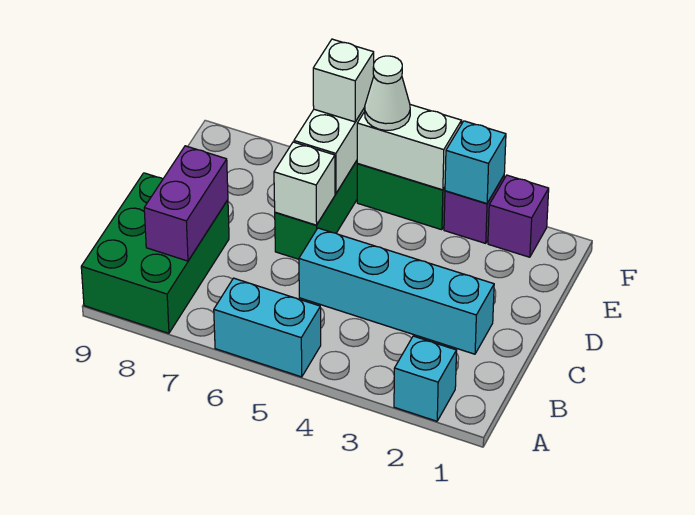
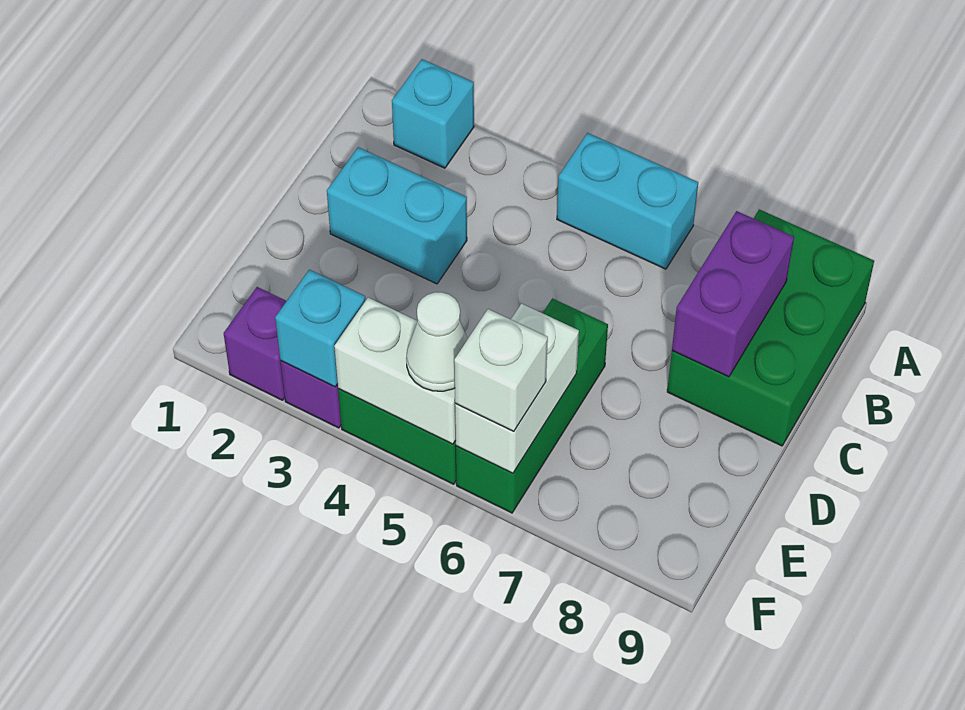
cyan 1x4 brick [299,228,494,354] -> cyan 1x2 brick [327,147,467,284]
white 1x1 brick [274,142,335,225] -> none

